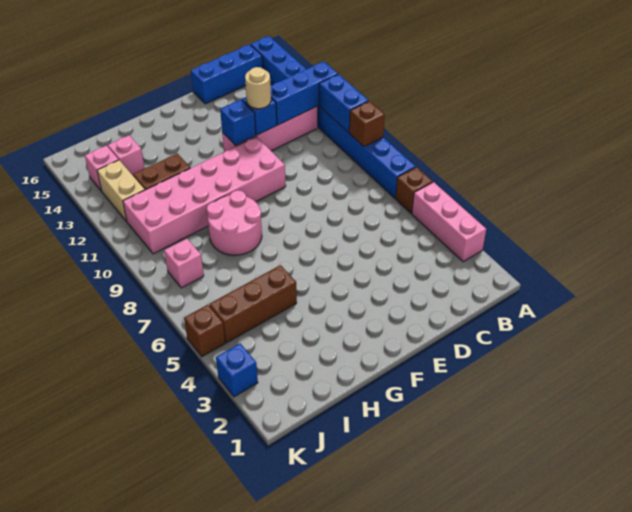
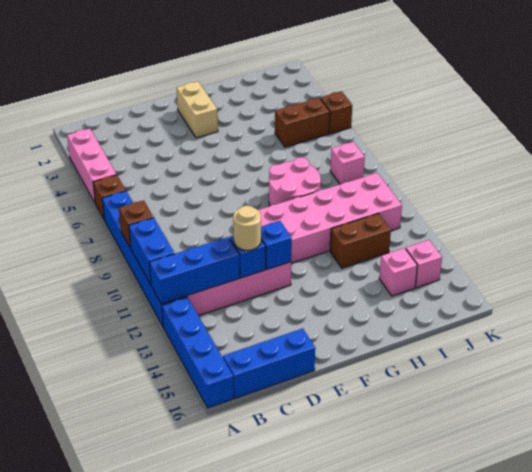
brown 1x3 brick [209,265,297,342] -> brown 1x2 brick [275,98,330,147]
tan 1x2 brick [97,160,145,222] -> tan 1x2 brick moved to [177,81,218,138]
blue 1x1 brick [216,343,258,397] -> none

